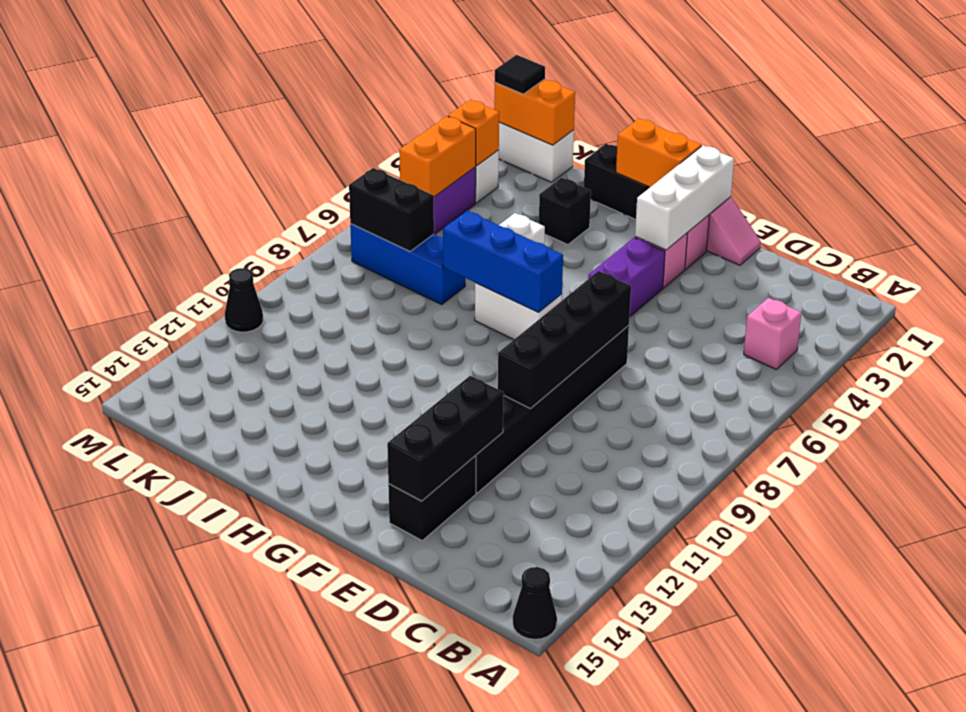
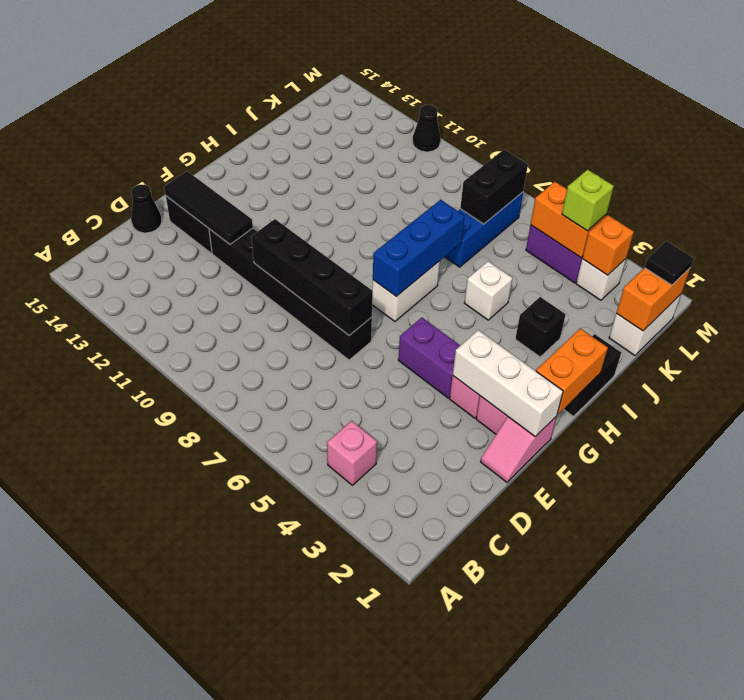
black 1x1 cone [513,567,557,639] -> black 1x1 cone moved to [131,185,162,233]
black 1x3 brick [387,376,504,501] -> black 1x3 tile [164,171,253,244]
none -> lime 1x1 brick [562,170,614,231]

